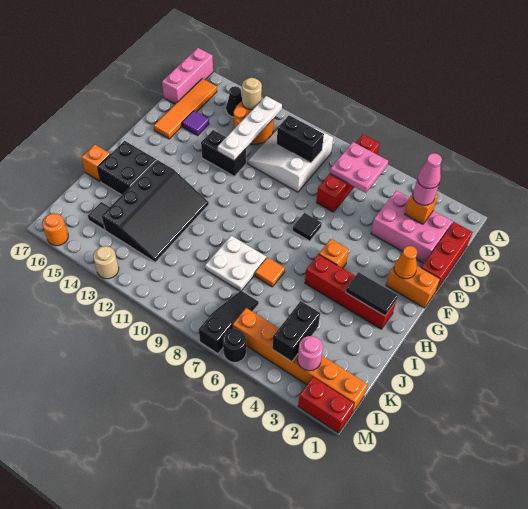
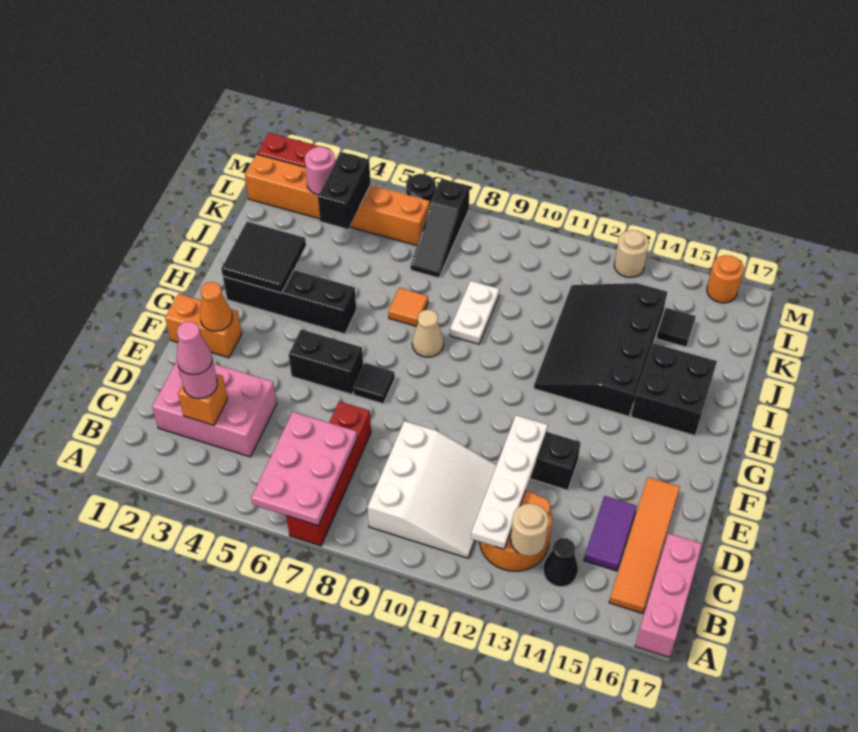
pink 2x2 plate [330,142,388,193] -> pink 2x3 plate [251,412,357,526]
red 1x3 brick [421,222,472,291] -> none
black 1x2 brick [277,115,324,163] -> black 1x2 brick moved to [289,330,363,394]
purple 1x1 tile [182,111,209,136] -> purple 1x2 tile [584,496,637,571]
orange 1x1 brick [319,239,349,268] -> none
red 1x4 brick [305,254,396,329] -> black 1x4 brick [223,270,356,334]
black 1x2 tile [346,272,398,316] -> black 2x2 tile [221,222,306,293]
none -> tan 1x1 cone [412,310,444,357]
white 2x2 plate [205,236,266,291] -> white 1x2 plate [450,281,499,344]
orange 1x1 brick [81,144,110,181] -> none

